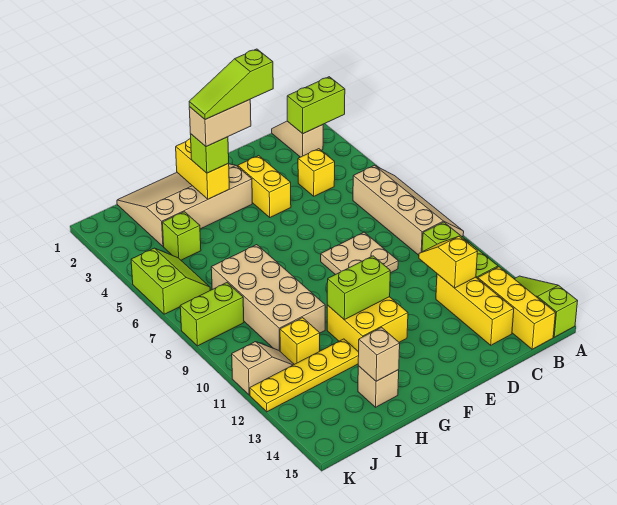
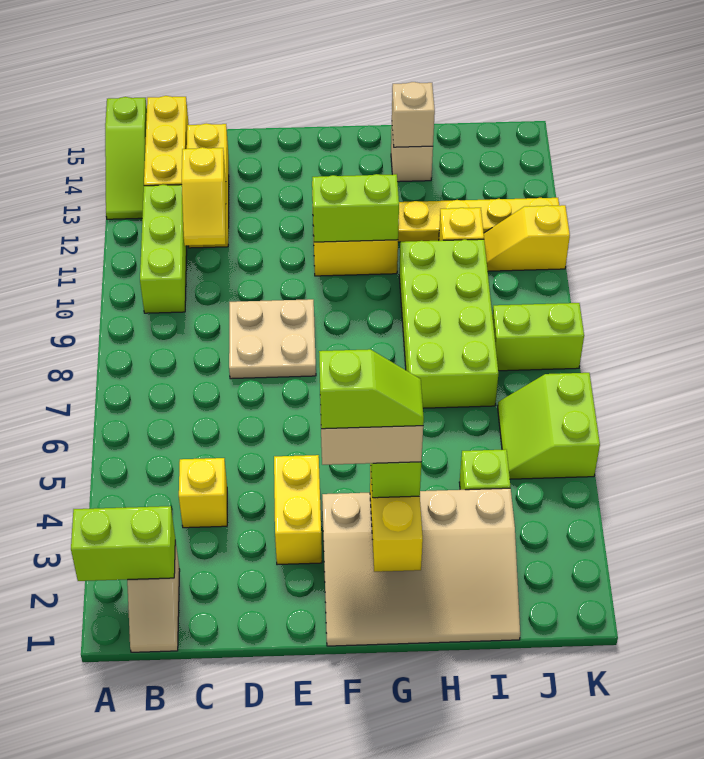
tan 2x4 slope [353,165,464,255] -> none
lime 1x3 slope [189,49,273,120] -> lime 1x2 slope [319,349,424,429]
tan 2x4 brick [211,245,325,351] -> lime 2x4 brick [399,239,498,408]
tan 1x2 slope [232,342,294,395] -> yellow 1x2 slope [484,205,570,271]

